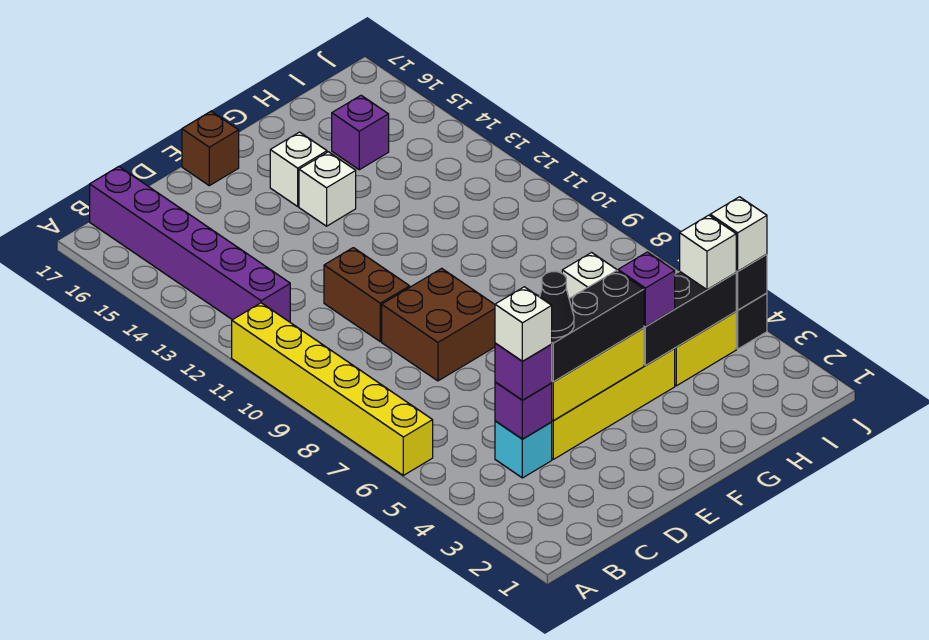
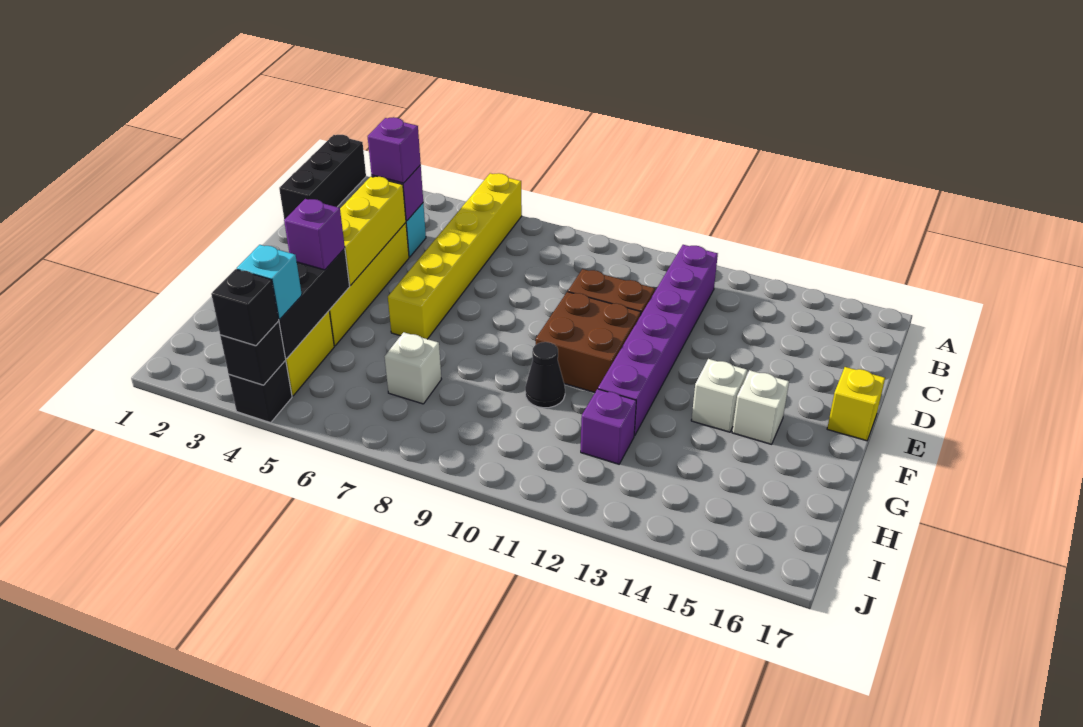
yellow 1x6 brick [232,303,433,475] -> yellow 1x6 brick turned to [388,173,522,339]
purple 1x6 brick [90,167,290,322] -> purple 1x6 brick turned to [598,245,718,436]
white 1x1 brick [495,287,552,361] -> none
black 1x3 brick [552,271,644,382] -> black 1x3 brick moved to [279,135,366,220]
black 1x1 cone [540,272,574,338] -> black 1x1 cone moved to [525,342,565,408]
brown 2x2 brick [382,268,495,381] -> brown 2x2 brick moved to [536,292,641,393]
brown 1x1 brick [182,111,239,186] -> yellow 1x1 brick [827,367,885,441]
purple 1x1 brick [332,95,389,170] -> purple 1x1 brick moved to [581,389,636,464]
white 1x1 brick [680,215,736,290] -> cyan 1x1 brick [237,245,302,319]
white 1x1 brick [710,197,767,271] -> black 1x1 brick [211,269,279,346]

